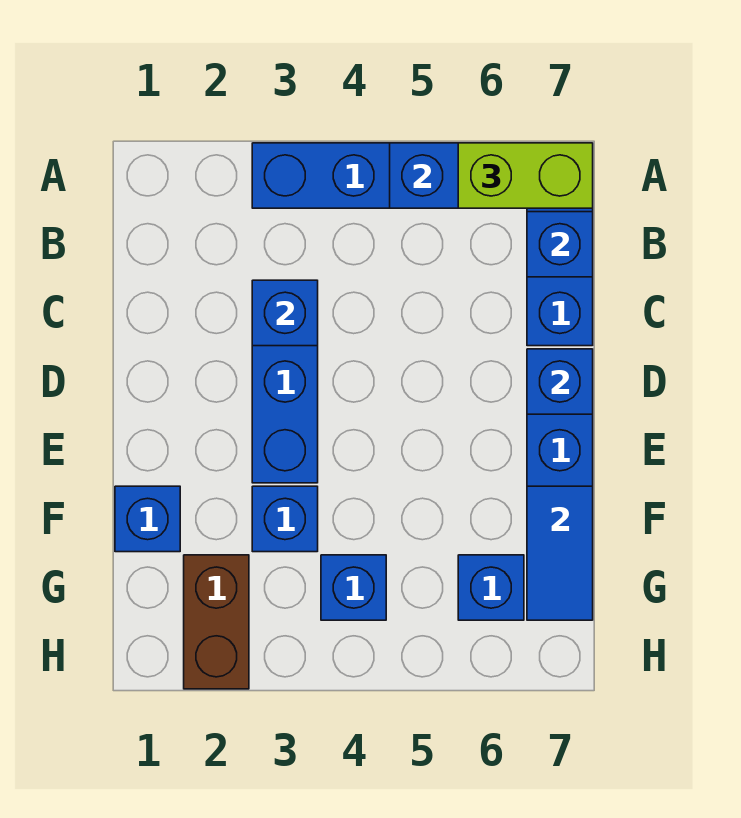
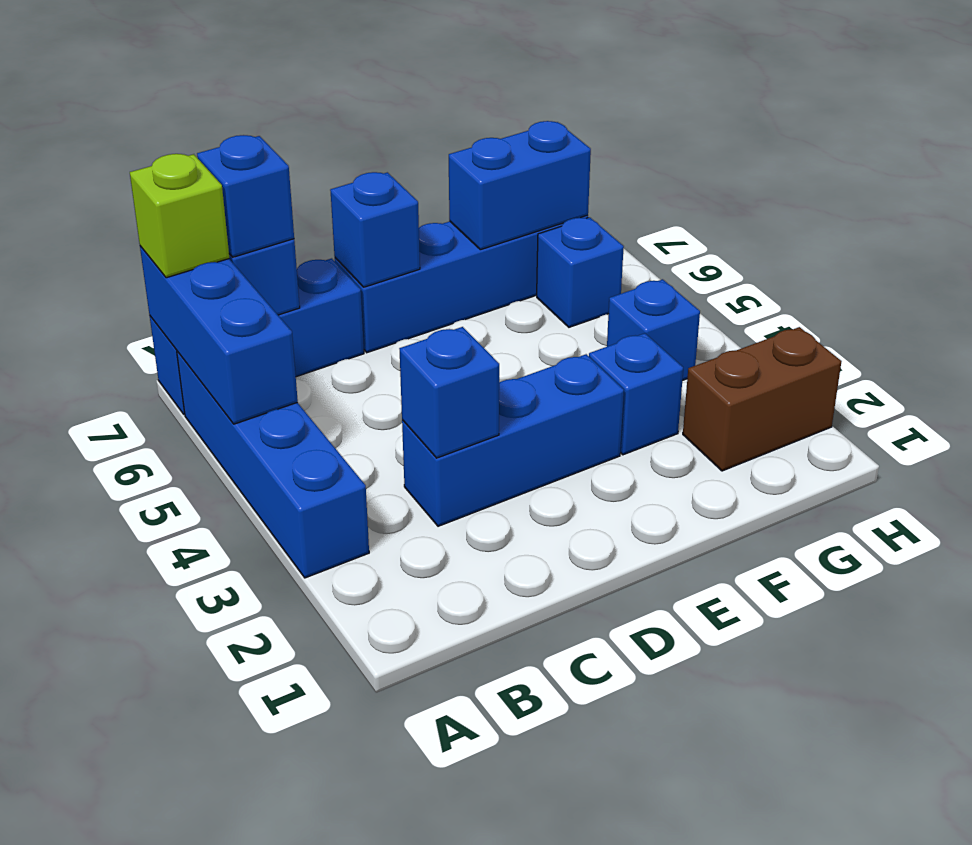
lime 1x2 brick [458,143,593,208] -> lime 1x1 brick [130,154,229,278]
blue 1x1 brick [115,486,180,552] -> blue 1x1 brick moved to [197,135,294,257]
blue 1x2 tile [527,486,593,620] -> blue 1x2 brick [449,121,591,250]

